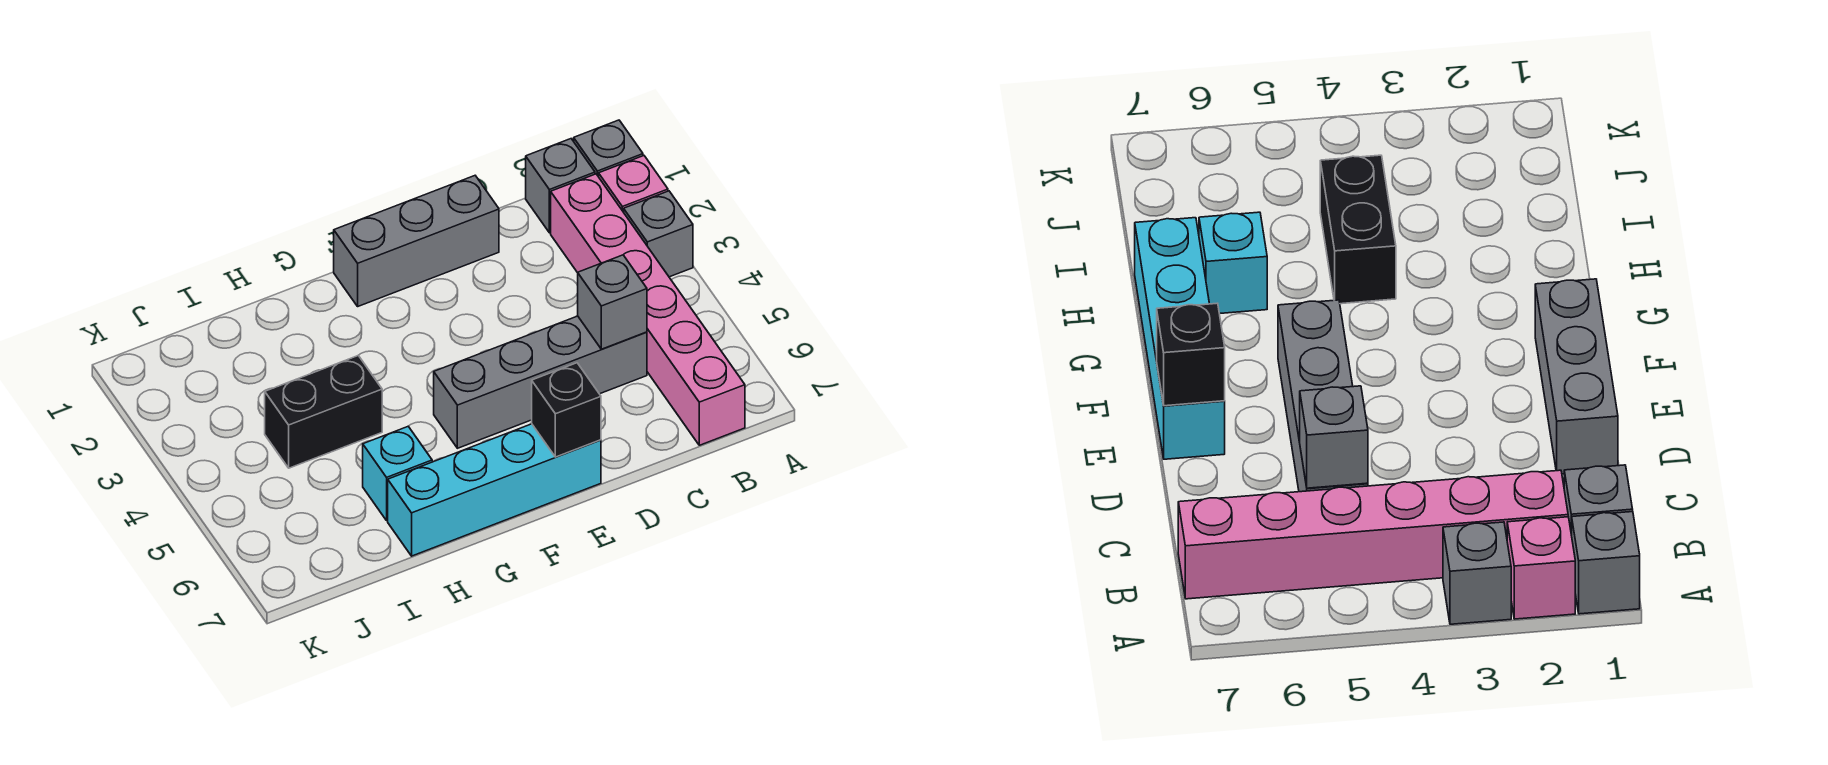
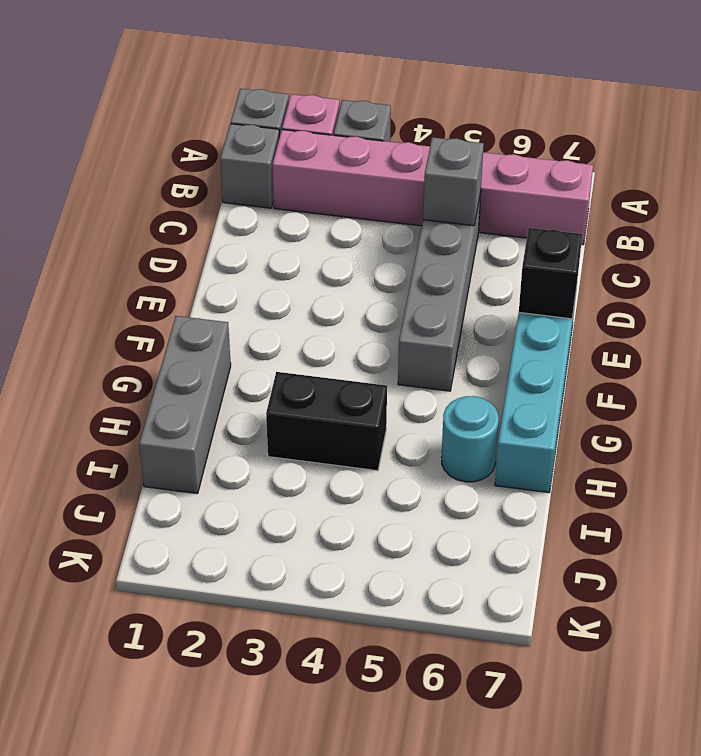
grey 1x3 brick [334,176,499,306] -> grey 1x3 brick moved to [139,316,231,494]
black 1x2 brick [265,355,382,468] -> black 1x2 brick turned to [266,372,387,471]
cyan 1x1 brick [363,426,432,521] -> cyan 1x1 round brick [441,396,499,482]

